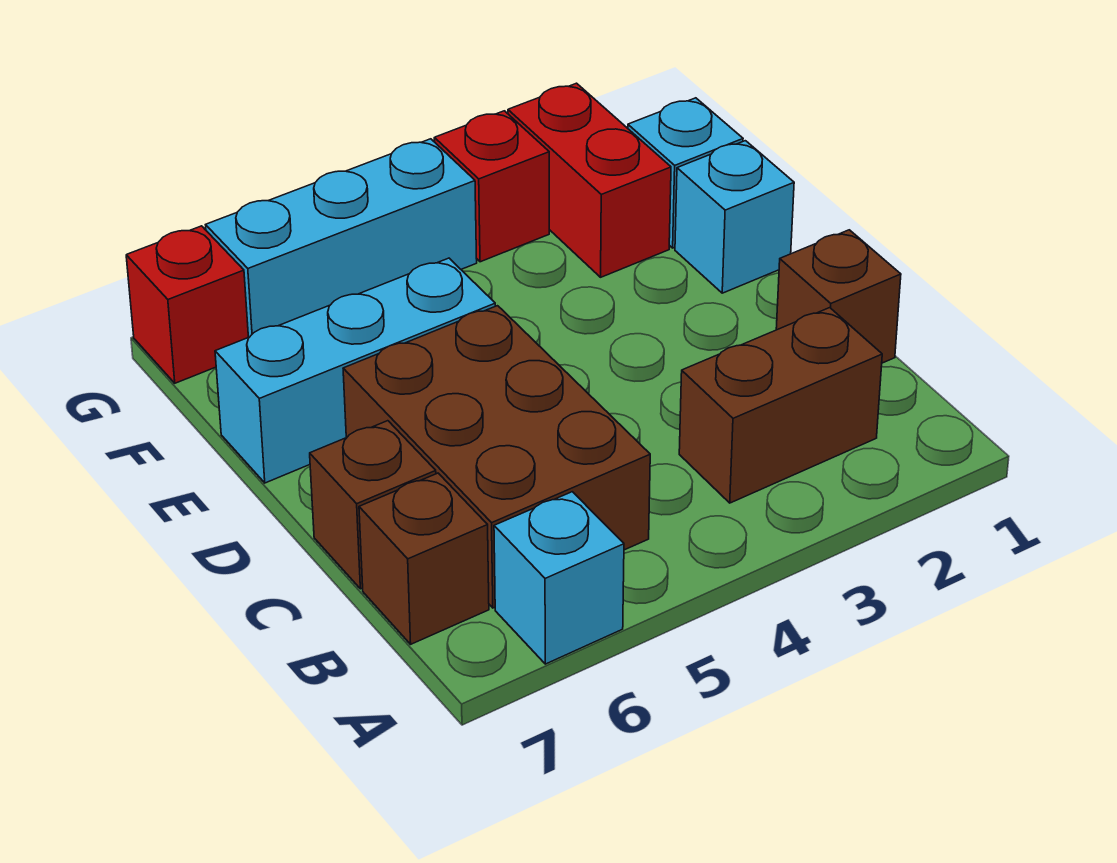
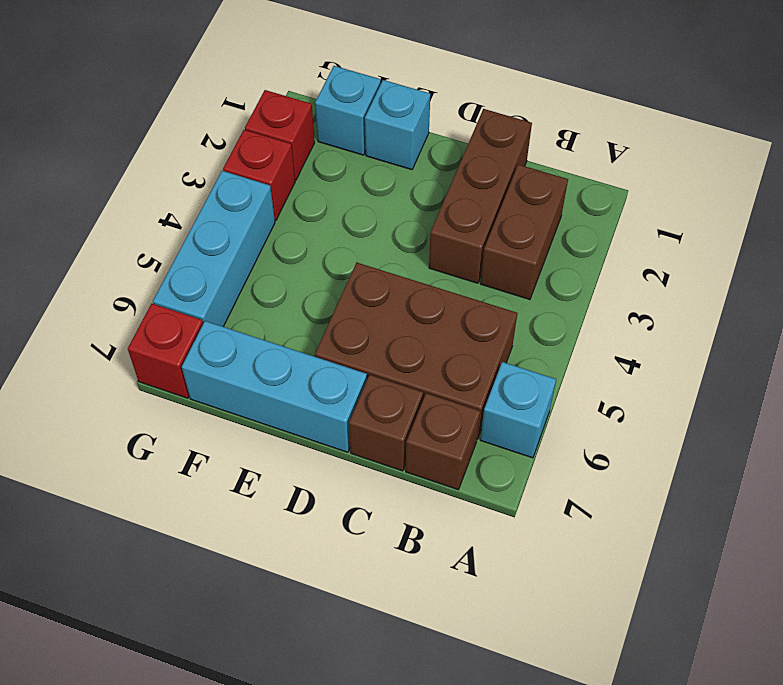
brown 1x1 brick [776,230,901,363] -> brown 1x3 brick [429,109,532,283]
cyan 1x3 brick [215,258,495,483] -> cyan 1x3 brick turned to [182,321,367,452]
red 1x2 brick [508,83,671,277] -> red 1x1 brick [245,90,315,180]

